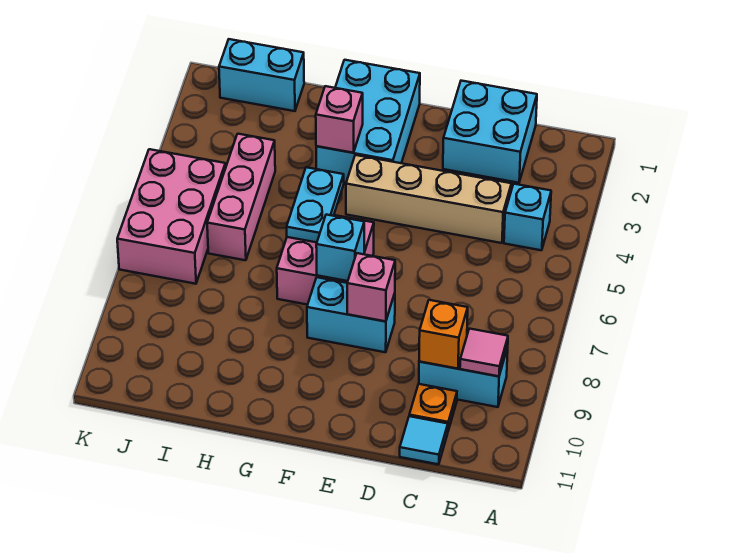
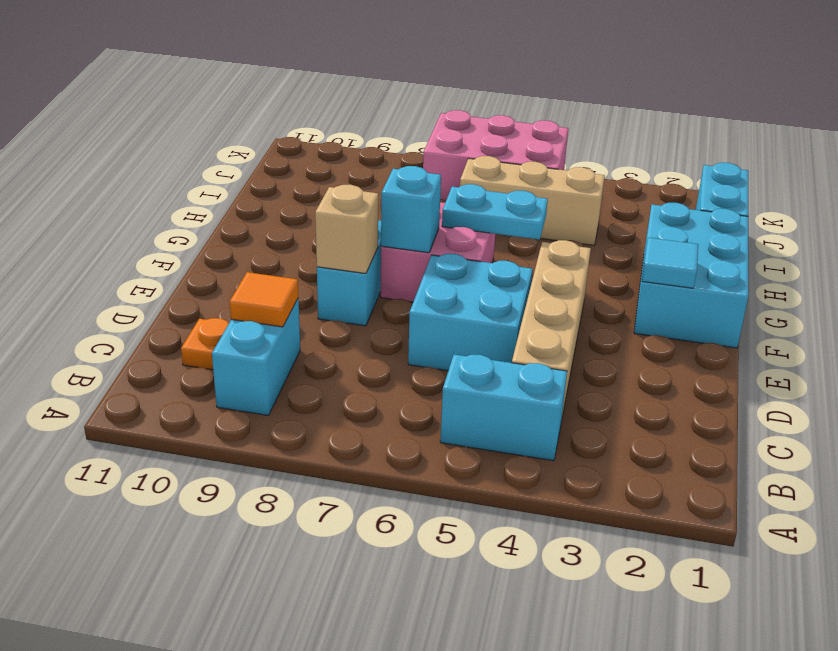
cyan 1x1 brick [504,184,551,250] -> cyan 1x2 brick [440,355,567,461]
pink 1x1 tile [460,329,508,376] -> none
cyan 2x2 brick [443,81,537,183] -> cyan 2x2 brick moved to [408,254,533,371]
orange 1x1 brick [419,300,468,369] -> orange 1x1 tile [230,272,298,327]
cyan 1x1 tile [400,416,448,464] -> cyan 1x1 tile moved to [642,238,698,288]
pink 1x1 brick [347,253,395,321] -> tan 1x1 brick [315,185,378,274]
cyan 2x3 brick [316,60,420,183] -> cyan 2x3 brick turned to [634,203,748,348]
pink 1x1 brick [316,86,363,153] -> none
pink 1x3 brick [207,134,275,260] -> tan 1x3 brick [460,156,605,245]

